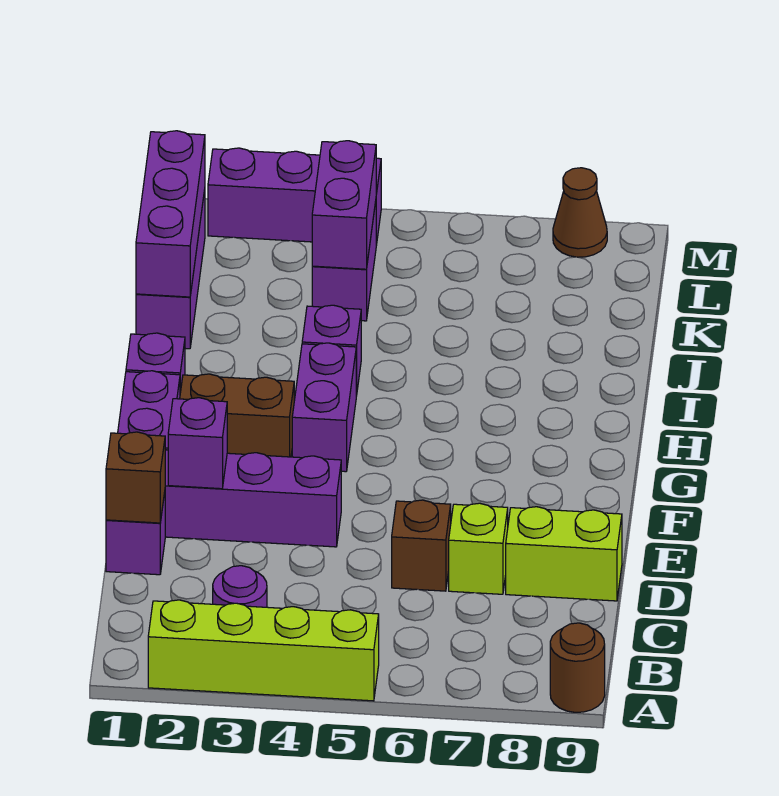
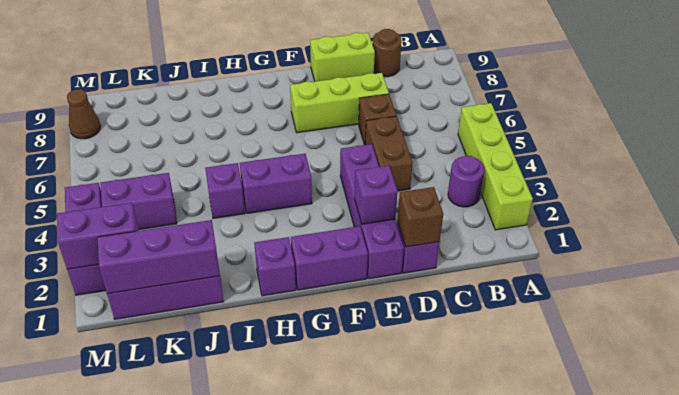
brown 1x1 round brick [550,623,605,712] -> brown 1x1 round brick moved to [372,29,402,77]
lime 1x1 brick [449,503,508,594] -> lime 1x3 brick [290,73,389,133]
lime 1x2 brick [506,507,622,601] -> lime 1x2 brick turned to [310,33,375,81]
brown 1x2 brick [180,374,294,457] -> brown 1x2 brick moved to [365,116,413,191]
purple 1x2 brick [312,141,376,269] -> purple 1x2 brick moved to [57,203,139,269]

